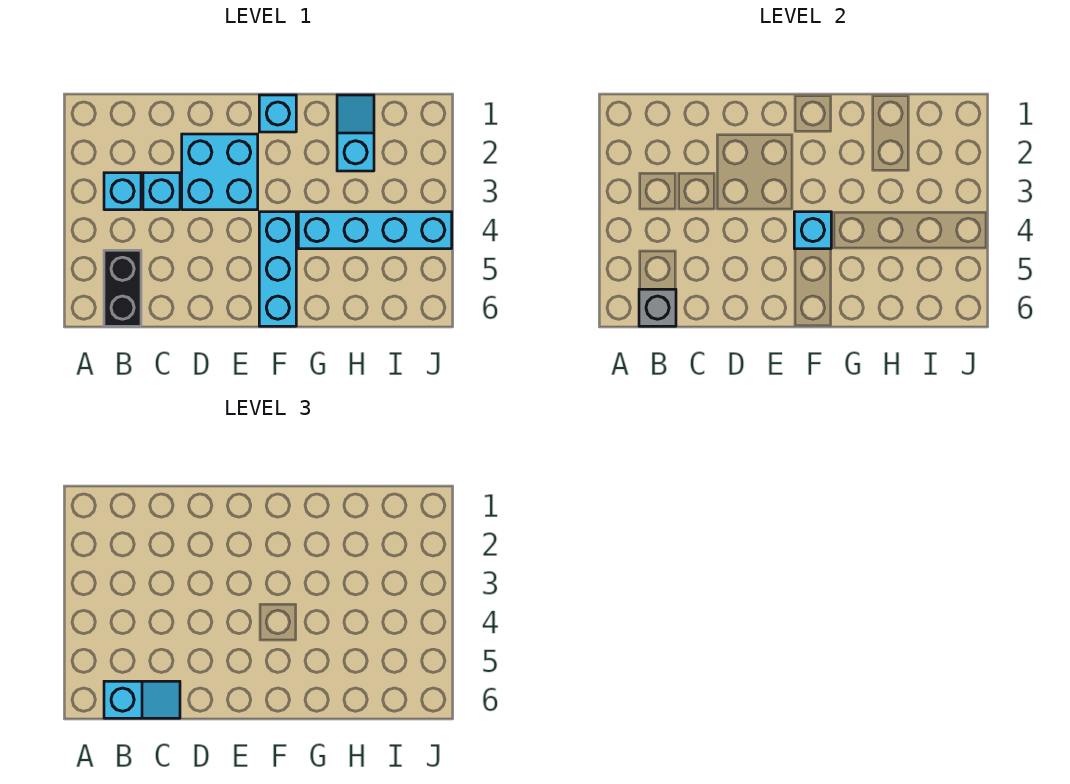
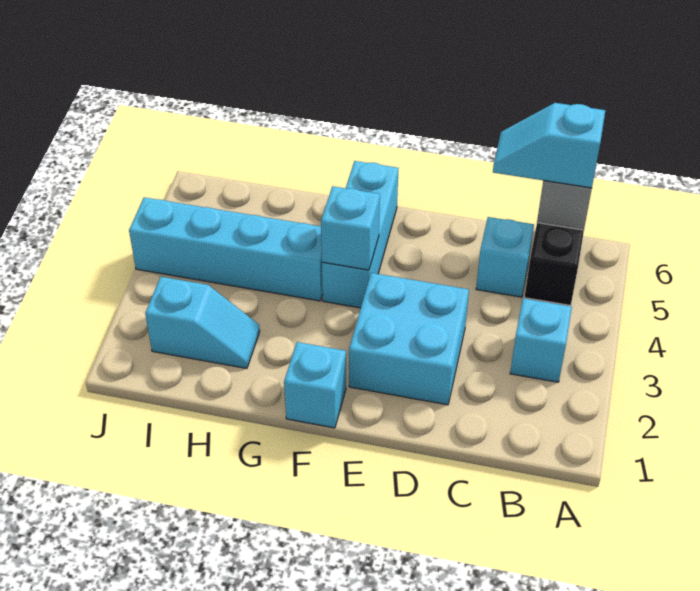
cyan 1x1 brick [143,173,180,210] -> cyan 1x1 brick moved to [476,217,534,297]
cyan 1x2 slope [337,95,374,171] -> cyan 1x2 slope turned to [145,277,260,368]

